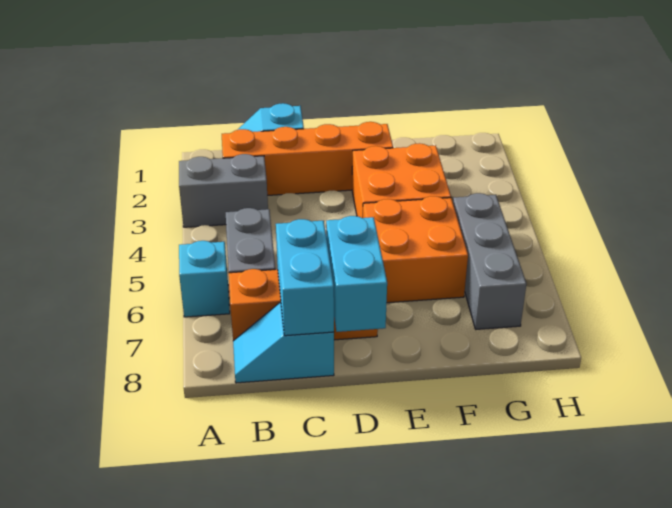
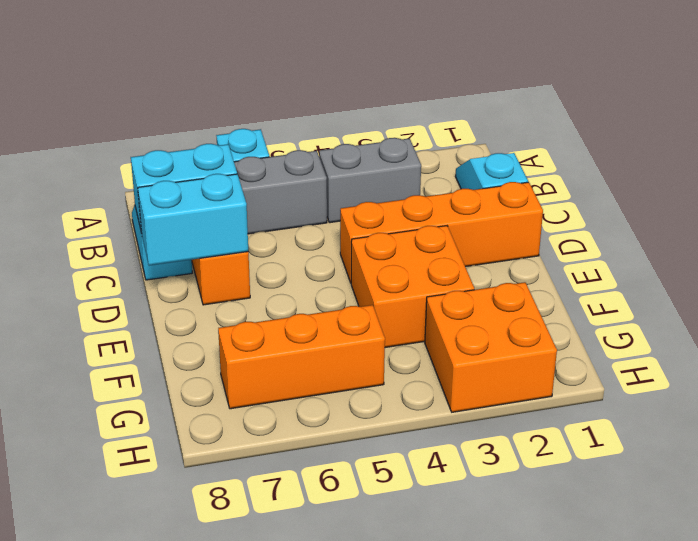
grey 1x2 brick [179,154,268,227] -> grey 1x2 brick turned to [319,138,421,223]
orange 1x4 brick [222,122,393,195] -> orange 1x4 brick turned to [340,182,543,283]
orange 2x2 brick [363,196,468,303] -> orange 2x2 brick moved to [425,282,557,412]
grey 1x3 brick [453,193,526,329] -> orange 1x3 brick [218,305,385,409]

